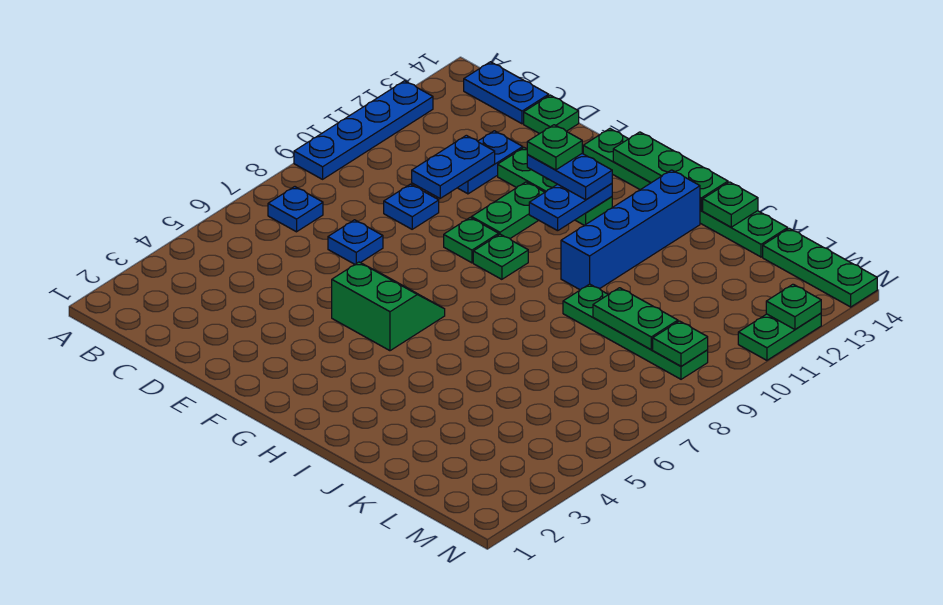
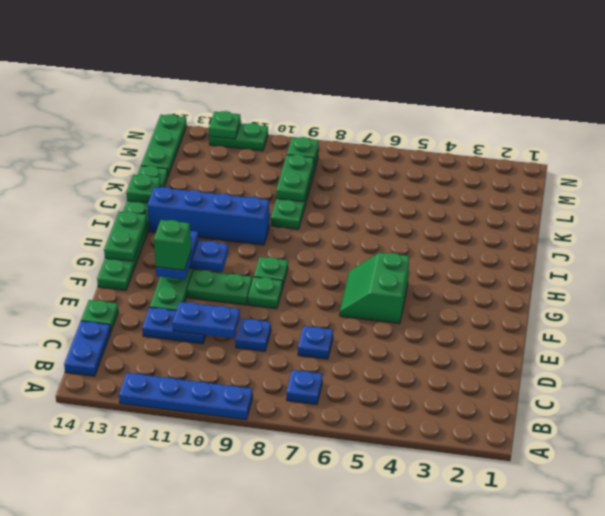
green 1x1 plate [527,125,582,170] -> green 1x1 brick [154,220,191,270]
green 1x3 plate [613,132,728,210] -> green 1x2 plate [104,212,147,261]

